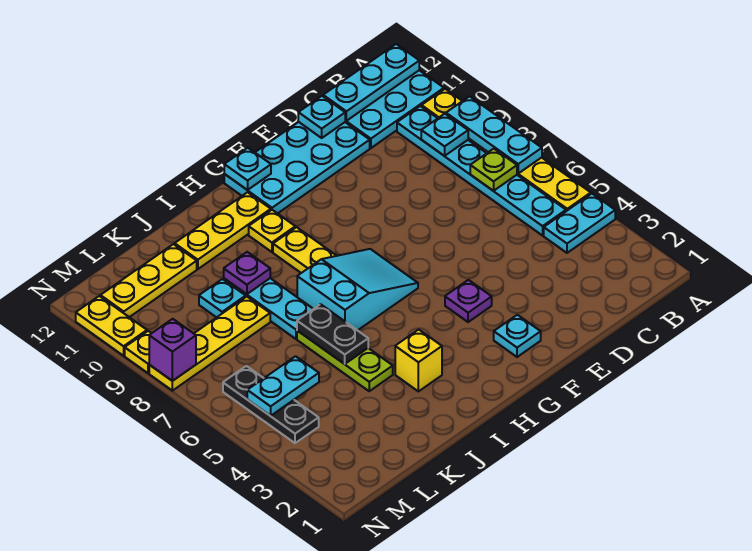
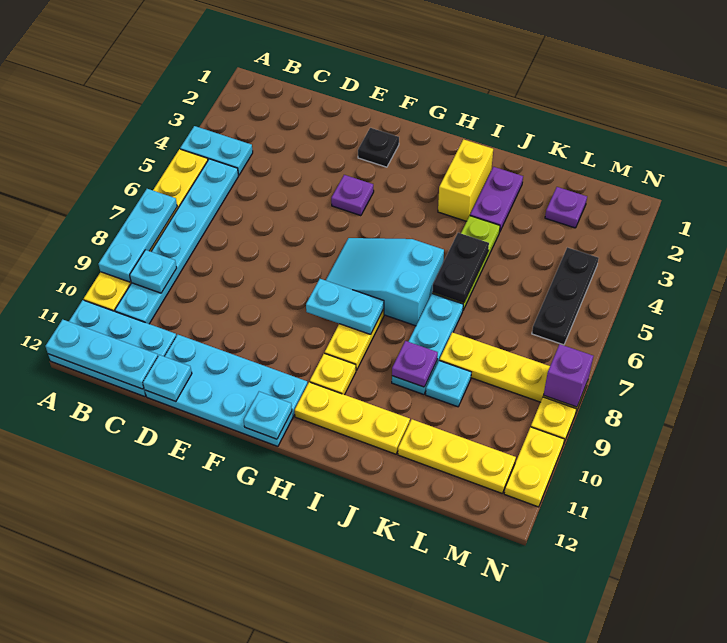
lime 1x1 plate [470,149,517,191] -> none
cyan 1x1 plate [494,315,541,357] -> black 1x1 plate [358,128,399,167]
yellow 1x1 brick [395,330,442,391] -> yellow 1x2 brick [438,139,493,221]
none -> purple 1x2 plate [470,167,523,231]
none -> purple 1x1 plate [545,187,587,228]
cyan 1x2 plate [247,356,319,416] -> cyan 1x2 plate moved to [306,279,384,334]

